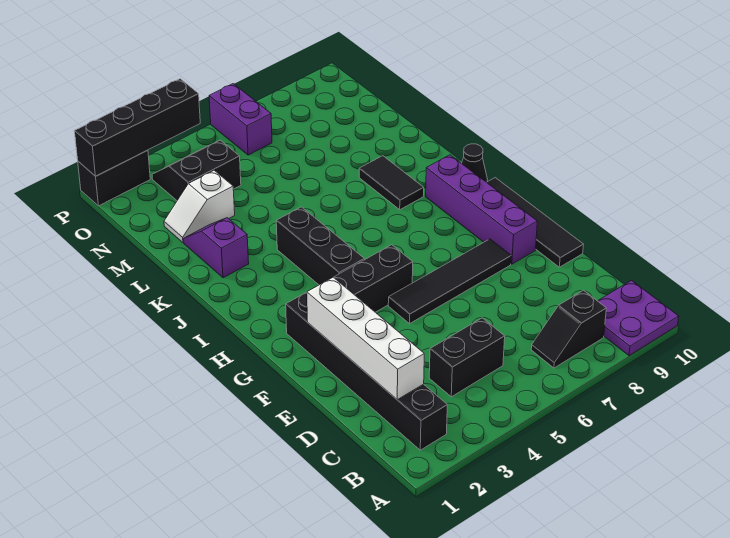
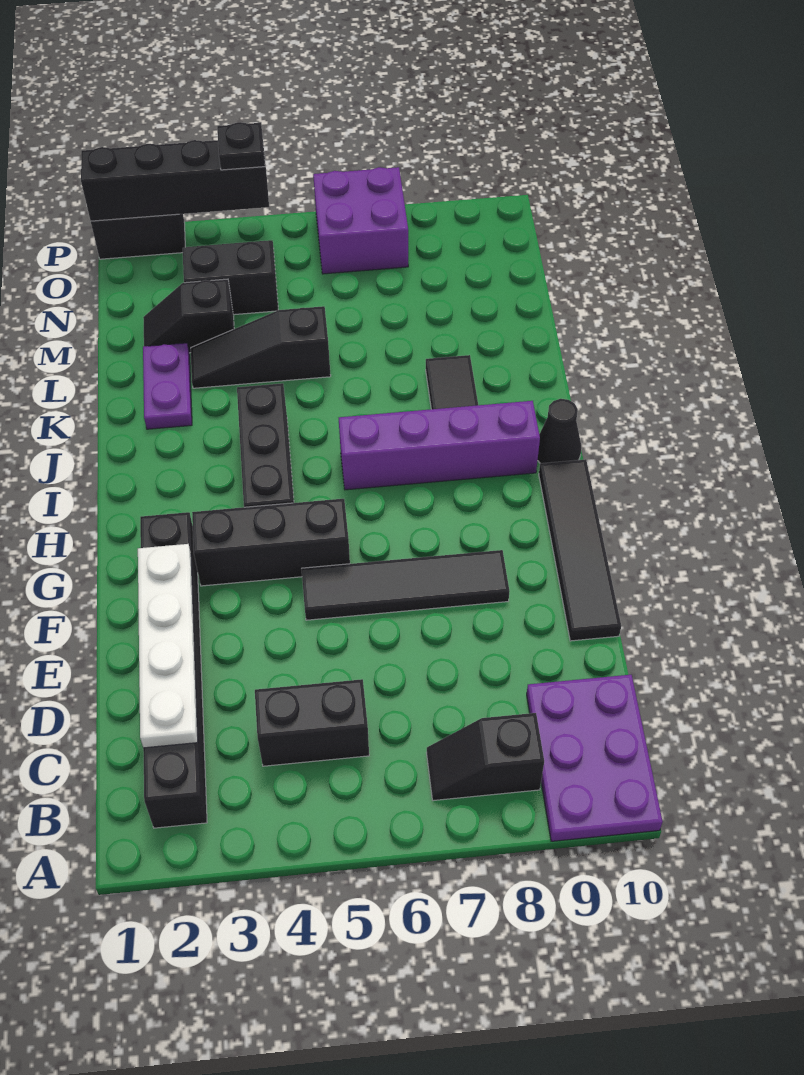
purple 2x2 plate [598,281,679,356] -> purple 2x3 plate [527,675,663,841]
white 1x4 brick [307,277,424,400] -> white 1x4 plate [138,544,198,748]
purple 1x4 brick [426,155,537,264] -> purple 1x4 brick turned to [339,401,540,490]
purple 1x2 slope [184,218,249,278] -> purple 1x2 plate [143,343,192,429]
none -> black 1x3 slope [191,306,331,388]
white 1x2 slope [164,170,235,243] -> black 1x2 slope [143,279,234,353]
purple 1x2 brick [209,84,272,155] -> purple 2x2 brick [313,167,408,274]
none -> black 1x1 plate [217,122,265,170]

